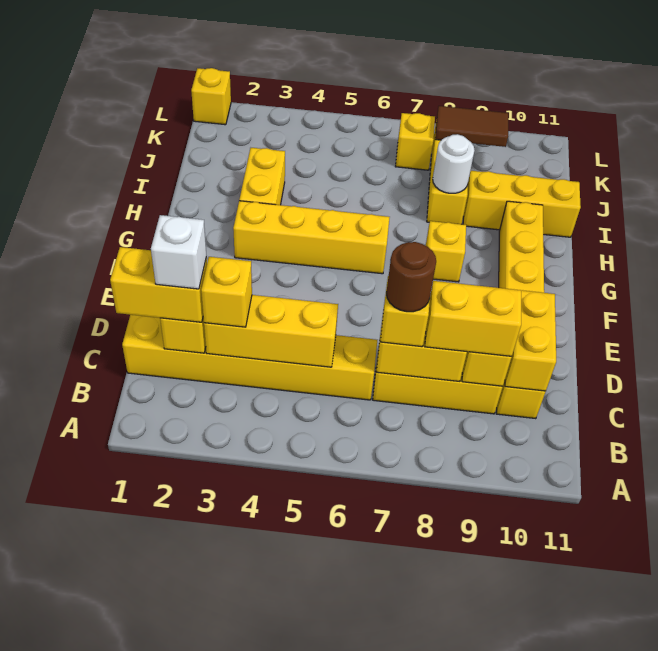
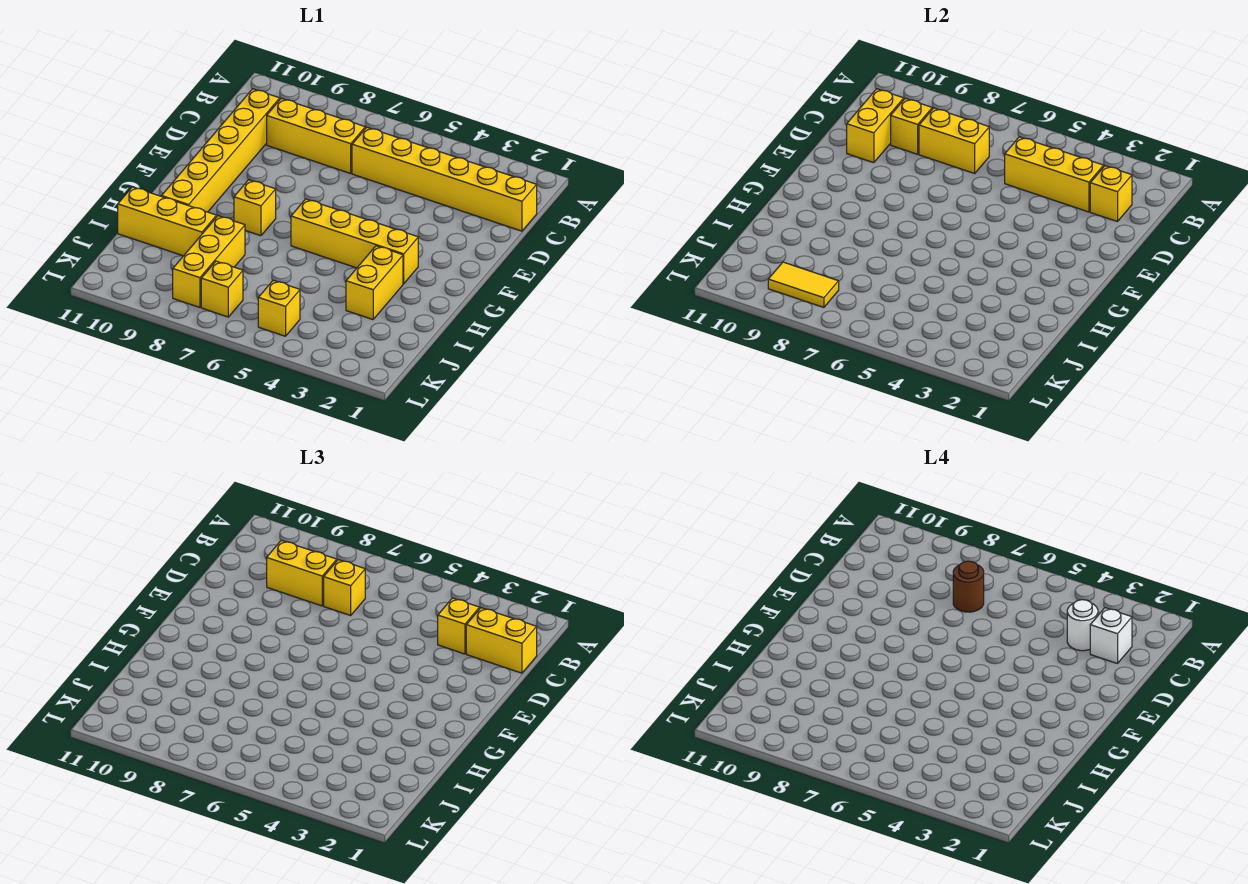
white 1x1 round brick [433,134,475,193] -> white 1x1 round brick moved to [1067,600,1098,651]
brown 1x2 tile [435,106,508,147] -> yellow 1x2 tile [768,262,839,307]
yellow 1x1 brick [191,68,231,125] -> yellow 1x1 brick moved to [258,280,300,336]

